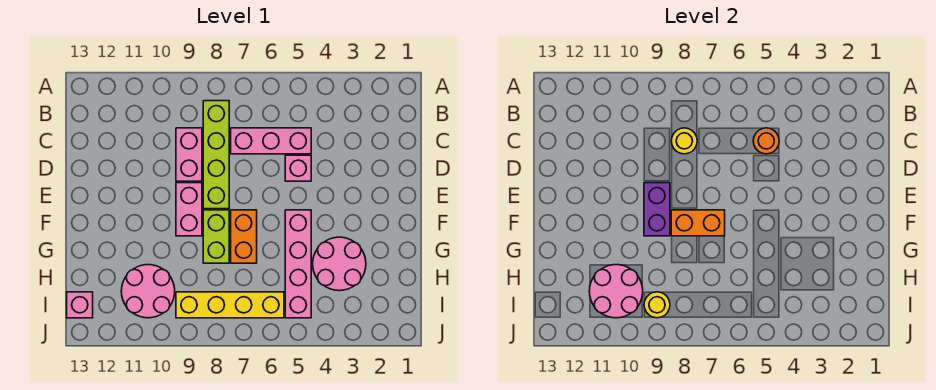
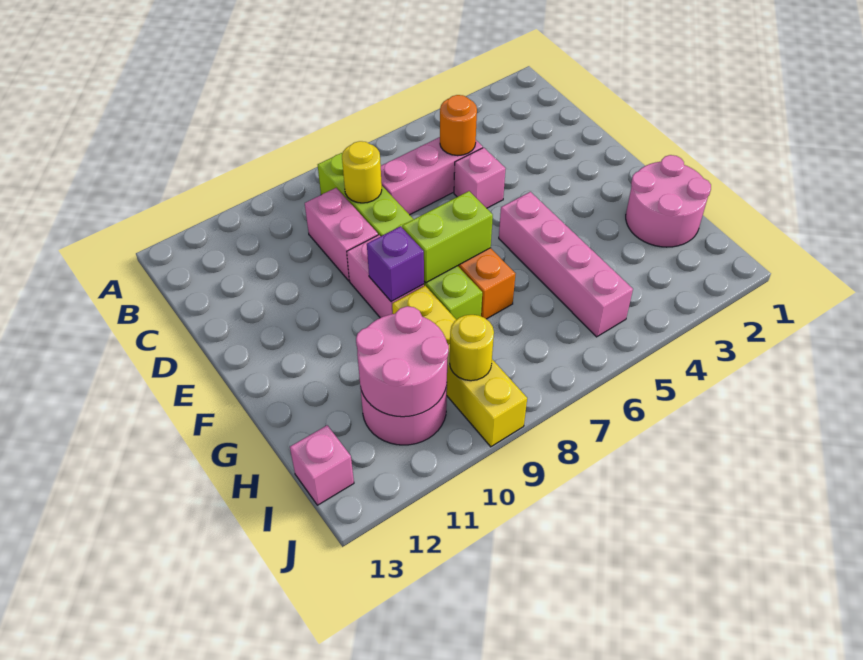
purple 1x2 brick [644,183,670,236] -> purple 1x1 brick [367,226,424,302]
orange 1x2 brick [671,210,725,236] -> lime 1x2 brick [402,191,493,283]
pink 2x2 round brick [313,237,366,291] -> pink 2x2 round brick moved to [626,155,711,247]
yellow 1x4 brick [176,292,284,318] -> yellow 1x4 brick turned to [392,286,527,447]

